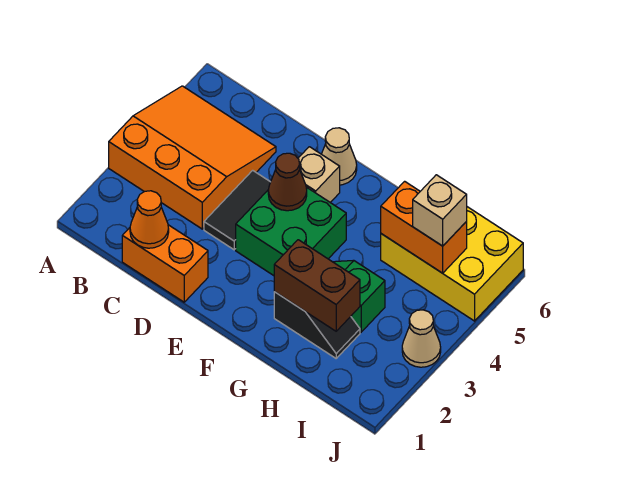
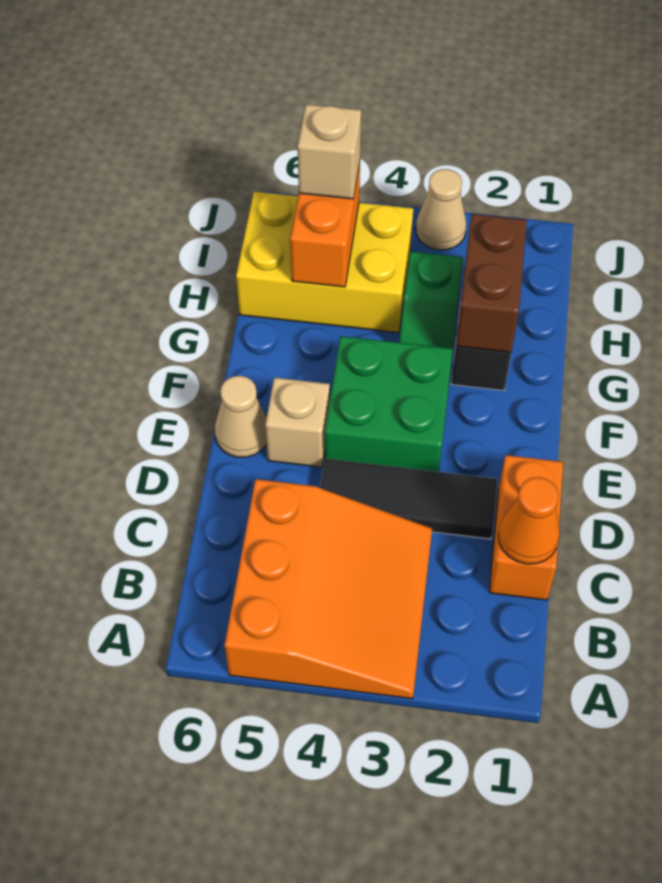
orange 3x3 slope [109,86,276,229] -> orange 3x3 slope turned to [224,479,432,699]
black 1x2 tile [204,170,270,250] -> black 1x3 tile [320,459,498,539]
brown 1x1 cone [268,153,307,211] -> none
yellow 2x3 brick [381,207,523,321] -> yellow 2x3 brick turned to [236,192,413,333]

